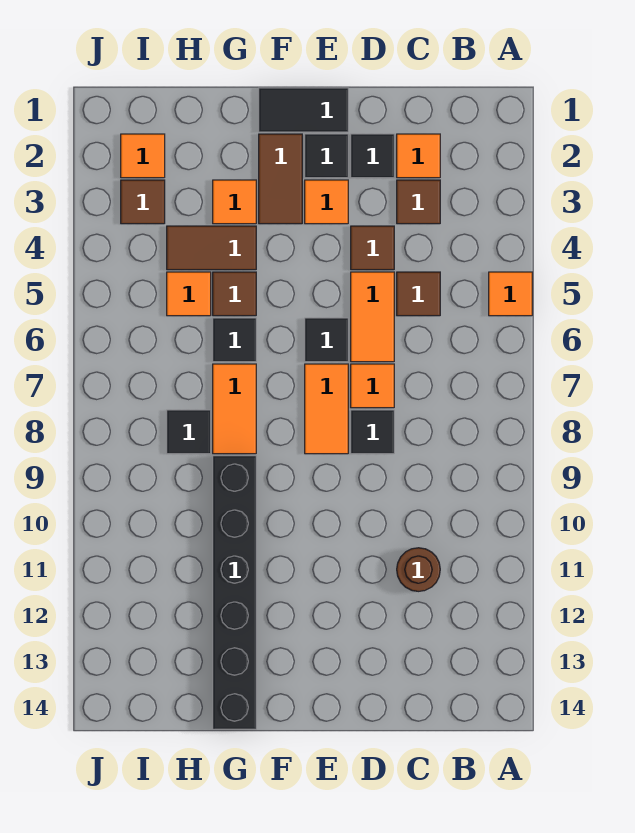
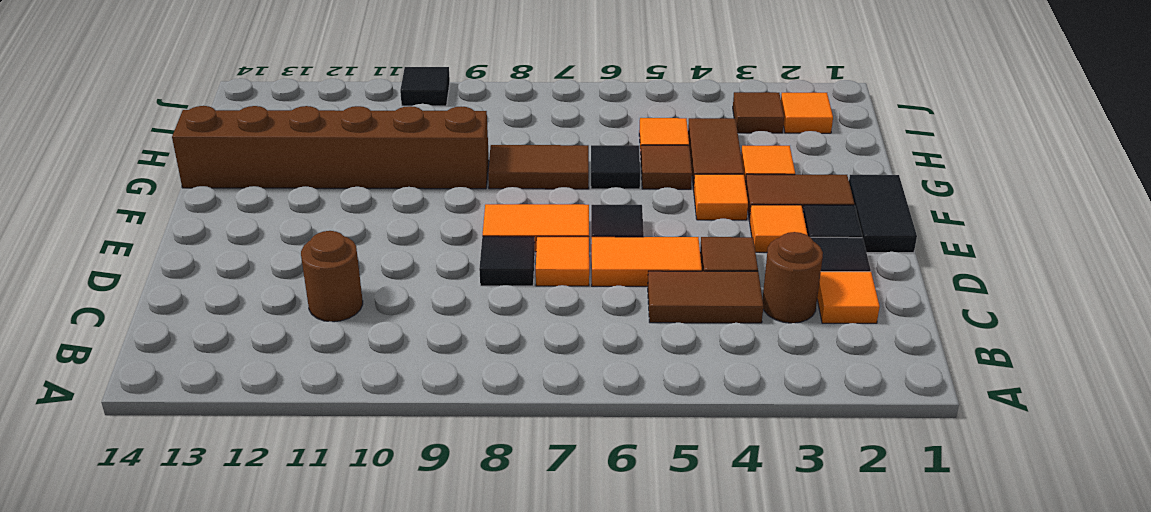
orange 1x1 tile [489,272,532,316] -> orange 1x1 tile moved to [694,174,748,220]
brown 1x1 tile [397,180,440,224] -> brown 1x1 round brick [763,232,823,323]
brown 1x1 tile [397,272,440,316] -> brown 1x2 tile [648,271,763,323]
orange 1x2 tile [213,364,256,454] -> brown 1x2 tile [488,145,589,189]
black 1x6 brick [213,456,256,729] -> brown 1x6 brick [172,106,489,189]
black 1x1 tile [167,410,211,454] -> black 1x1 tile moved to [400,67,450,106]

